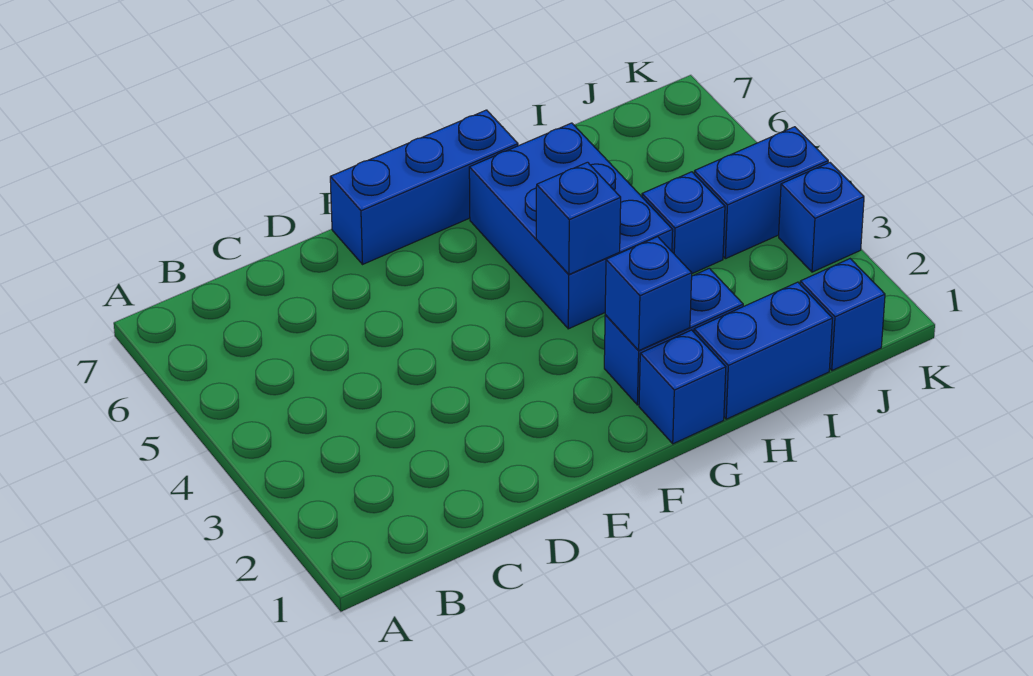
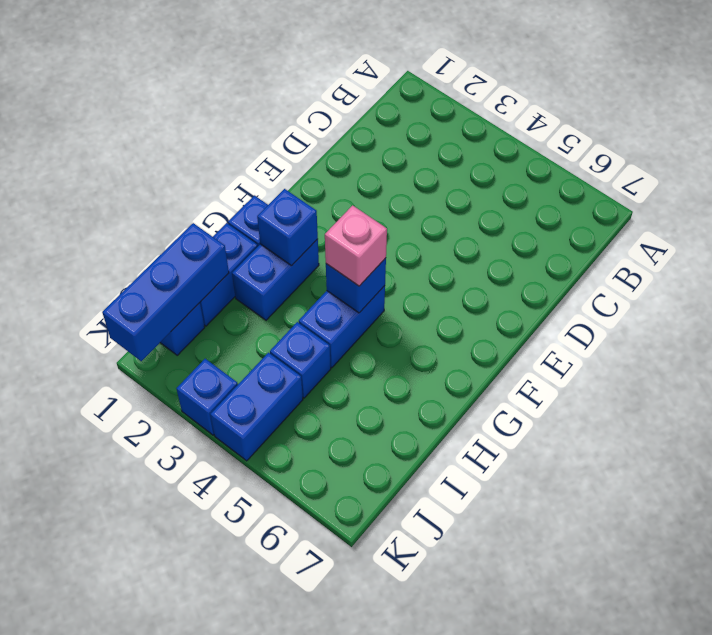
blue 1x3 brick [330,110,518,264] -> blue 1x3 brick moved to [102,223,229,361]
blue 2x3 brick [469,123,673,329] -> blue 1x2 brick [299,286,385,368]
none -> pink 1x1 brick [325,205,387,286]

